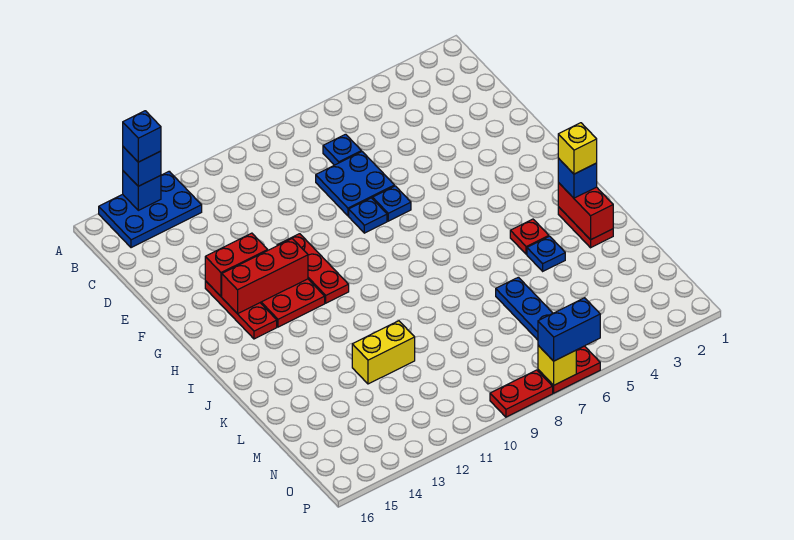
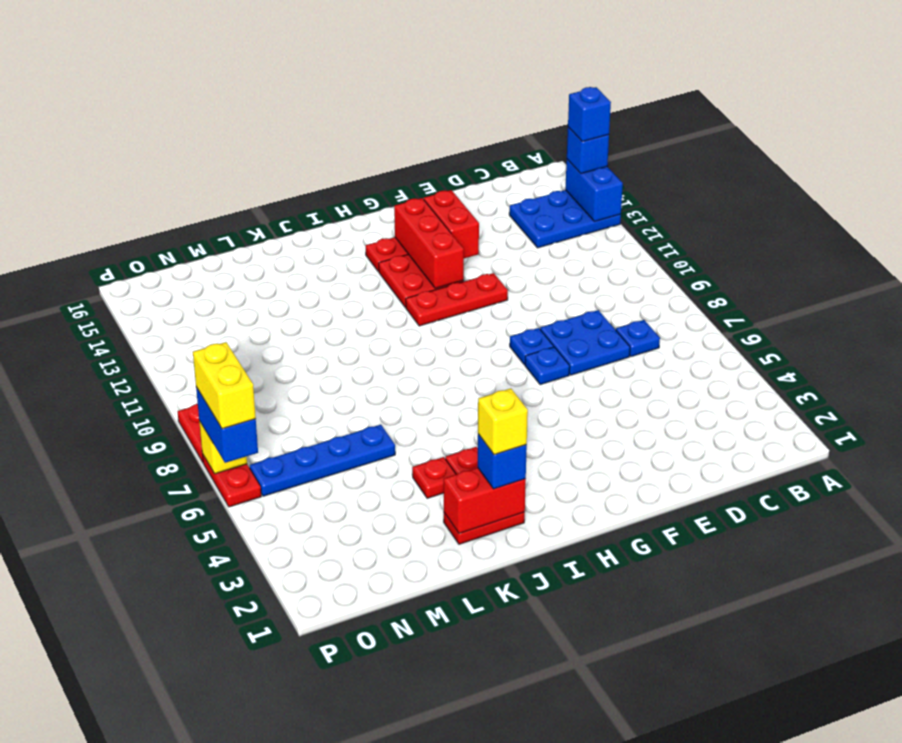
blue 2x3 plate [99,171,202,248] -> blue 2x3 plate turned to [509,190,621,248]
blue 1x1 brick [123,171,161,210] -> blue 1x2 brick [565,159,623,221]
blue 1x1 plate [527,236,565,271] -> red 1x1 plate [412,457,456,498]
yellow 1x2 brick [352,321,415,384] -> yellow 1x2 brick moved to [193,342,256,429]

